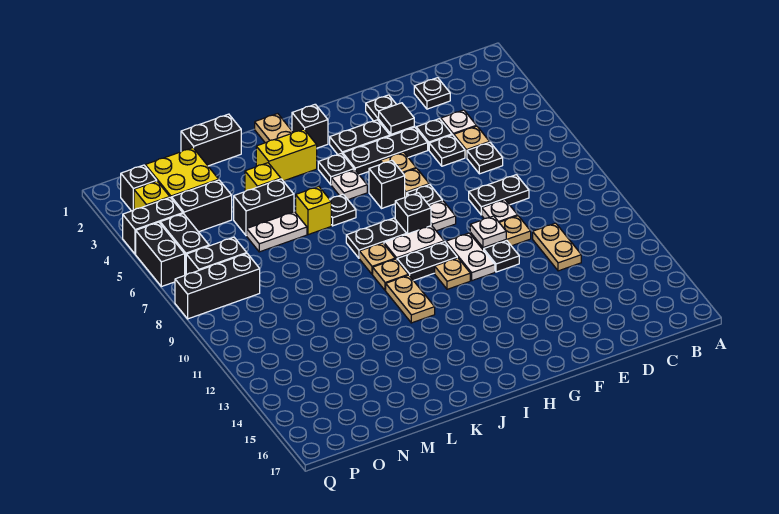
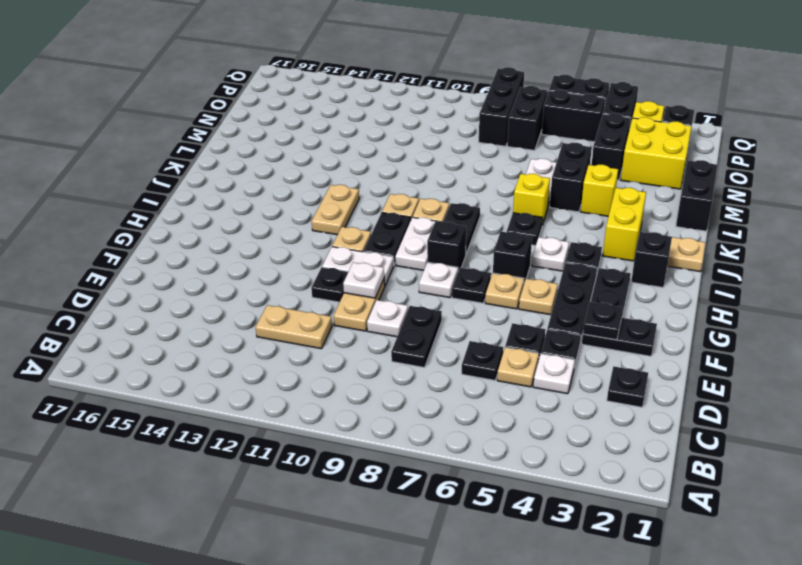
black 1x1 tile [379,103,414,134] -> black 1x1 plate [583,302,623,340]
tan 1x2 plate [386,275,435,323] -> tan 1x2 plate turned to [312,185,359,235]

